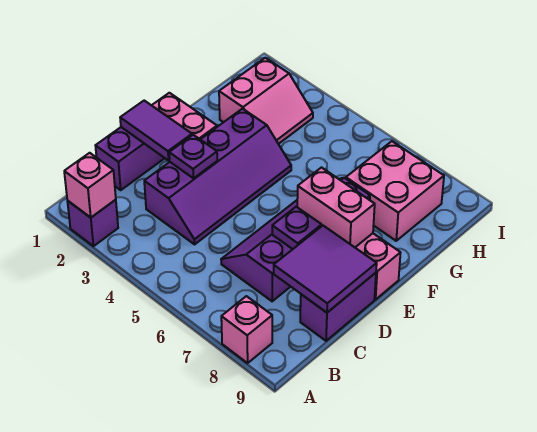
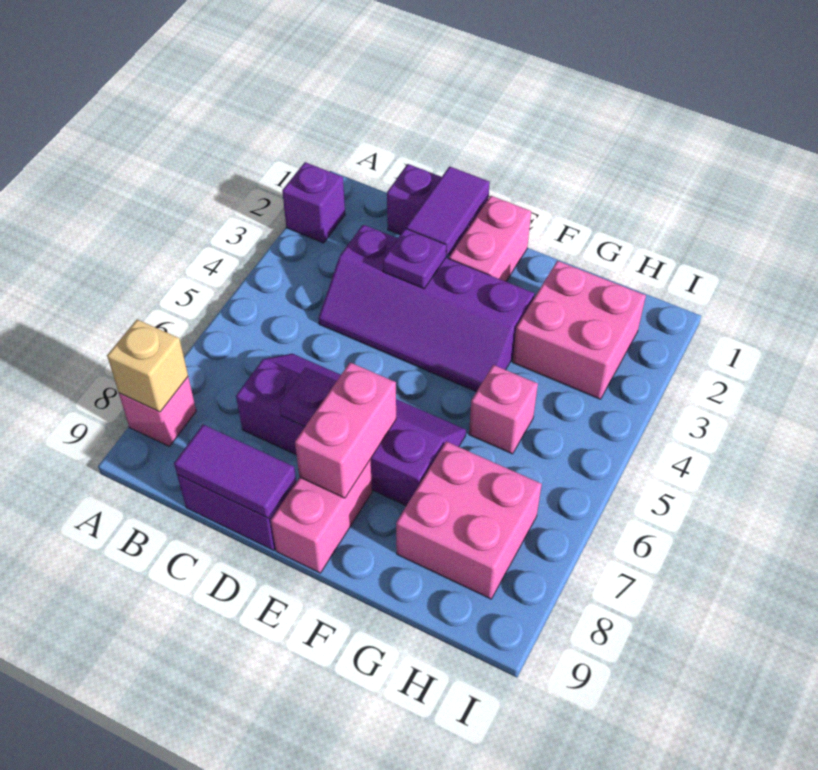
pink 1x1 brick [64,153,116,218] -> pink 1x1 brick moved to [469,365,538,454]
none -> tan 1x1 brick [107,320,188,412]
purple 2x2 tile [274,226,377,313] -> purple 1x2 tile [174,425,296,518]
pink 2x2 slope [219,58,313,144] -> pink 2x2 brick [513,261,646,399]

